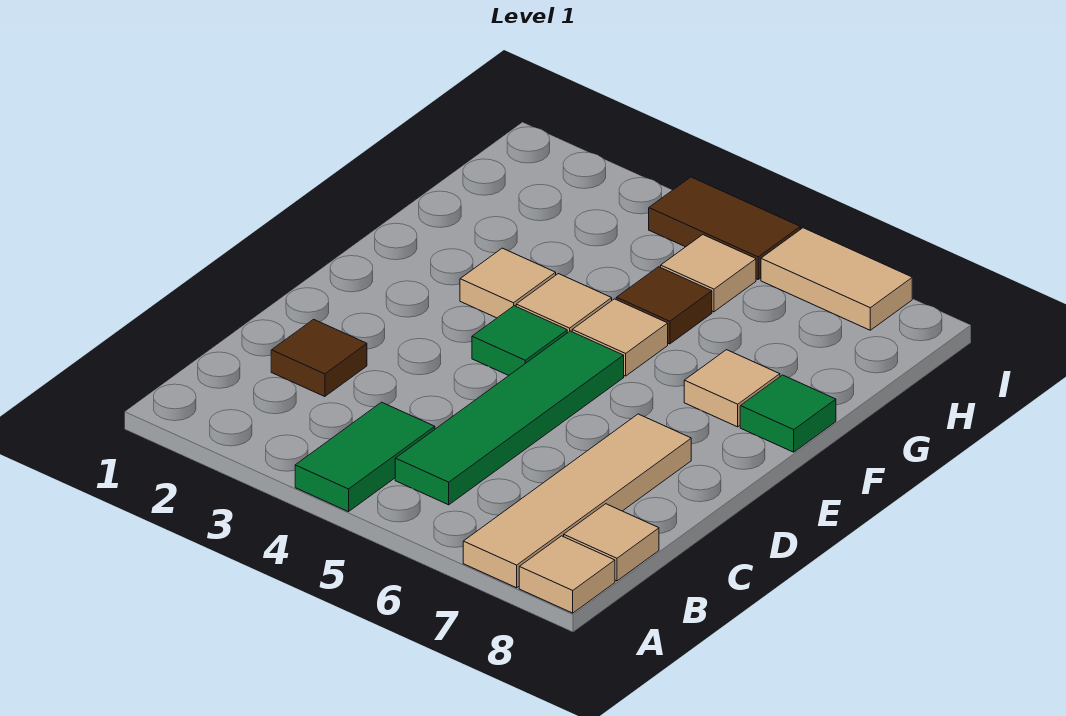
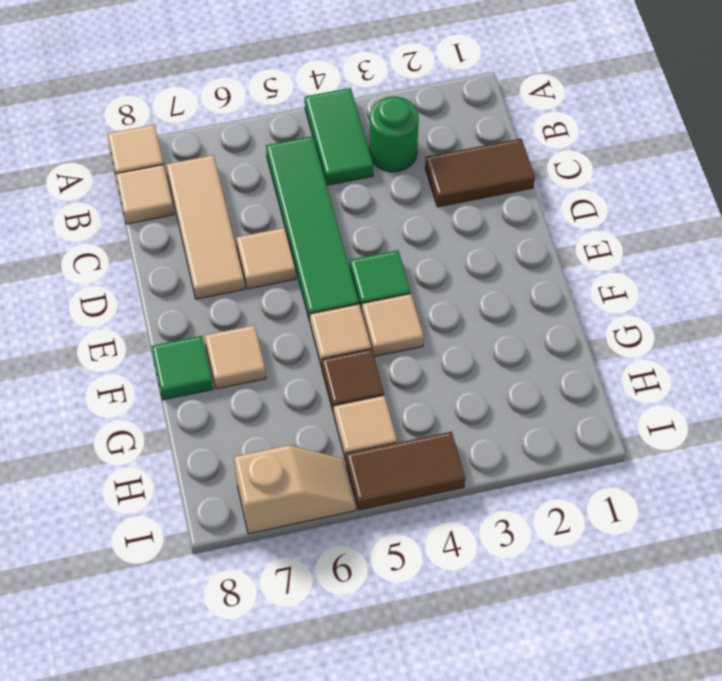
tan 1x4 tile [463,414,691,588] -> tan 1x3 tile [166,155,245,299]
none -> green 1x1 round brick [369,97,419,172]
brown 1x1 tile [271,319,367,397] -> brown 1x2 tile [425,139,535,207]
tan 1x1 tile [460,248,556,318] -> tan 1x1 tile moved to [236,228,296,289]
tan 1x2 tile [761,228,912,330] -> tan 1x2 slope [234,445,356,534]

